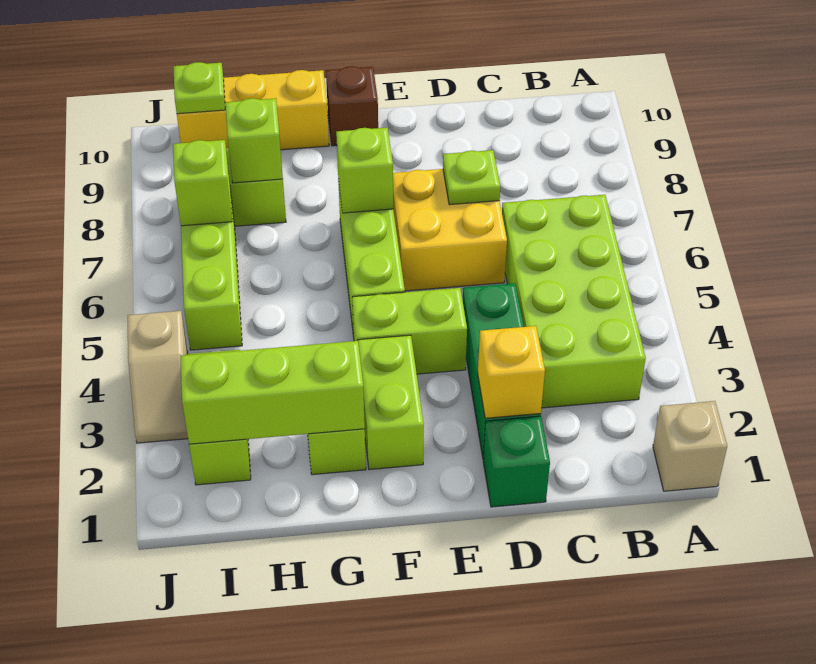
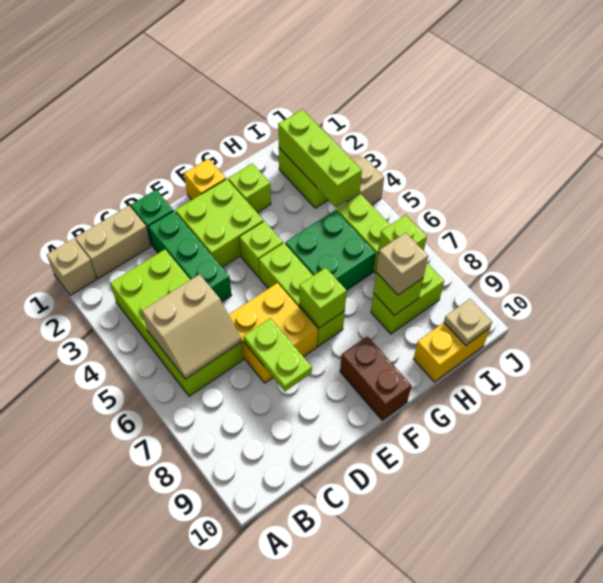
none -> tan 1x2 brick [75,206,151,279]
none -> tan 2x2 slope [142,274,242,379]
yellow 1x1 brick [478,326,545,418] -> yellow 1x1 brick moved to [184,159,226,200]
lime 1x1 plate [443,150,500,205] -> lime 1x2 plate [243,318,312,391]
lime 1x2 brick [352,288,467,374] -> lime 1x1 brick [239,221,283,278]
lime 1x2 brick [357,335,424,470] -> lime 2x2 brick [175,179,264,267]
brown 1x1 brick [326,66,378,146] -> brown 1x2 brick [340,336,411,420]
lime 1x3 brick [180,341,365,444] -> lime 1x3 brick turned to [278,110,362,207]
none -> green 2x2 brick [285,210,376,290]
yellow 1x3 brick [177,70,329,150] -> yellow 1x2 brick [414,323,490,382]
none -> tan 1x1 brick [376,233,428,295]
lime 1x1 plate [173,62,225,114] -> tan 1x1 plate [444,299,492,345]

